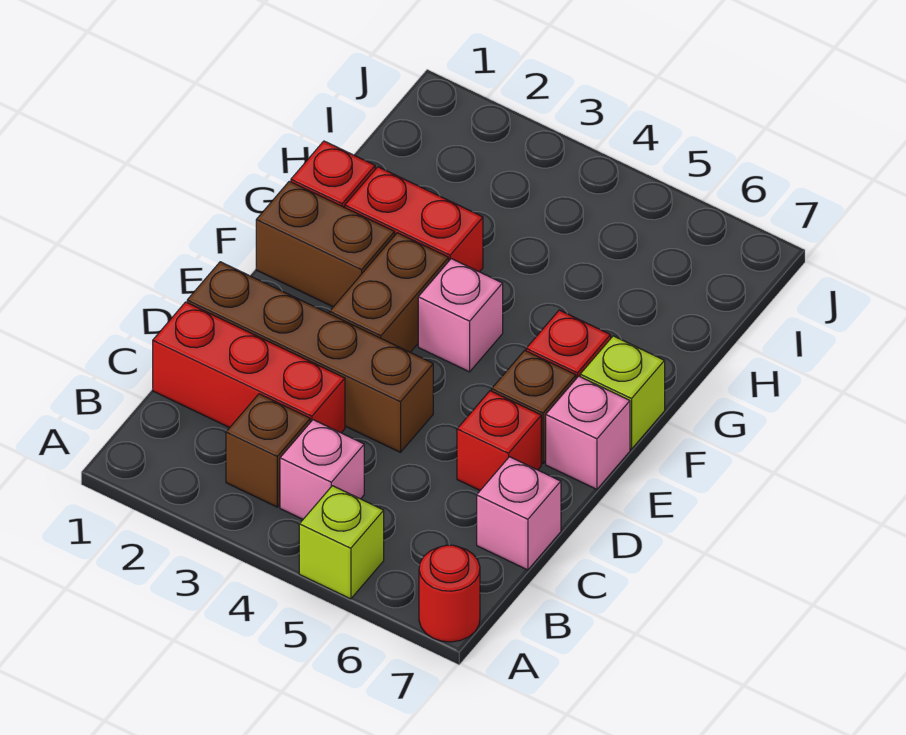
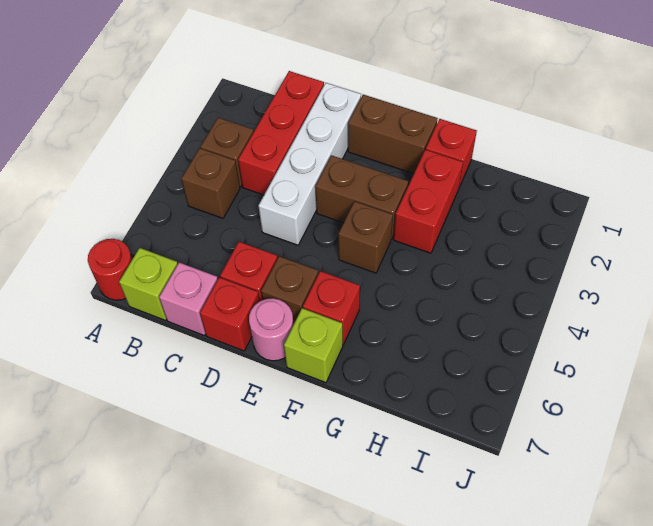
lime 1x1 brick [299,486,384,599] -> lime 1x1 brick moved to [119,248,178,320]
pink 1x1 brick [280,420,364,519] -> brown 1x1 brick [181,148,240,218]
brown 1x4 brick [187,262,433,452] -> white 1x4 brick [259,83,361,245]
none -> red 1x1 brick [200,277,260,351]
pink 1x1 brick [546,376,630,489] -> pink 1x1 round brick [249,298,294,361]
brown 1x2 brick [256,181,395,307] -> brown 1x2 brick turned to [348,95,438,174]
pink 1x1 brick [418,259,503,372] -> brown 1x1 brick [338,201,393,273]

